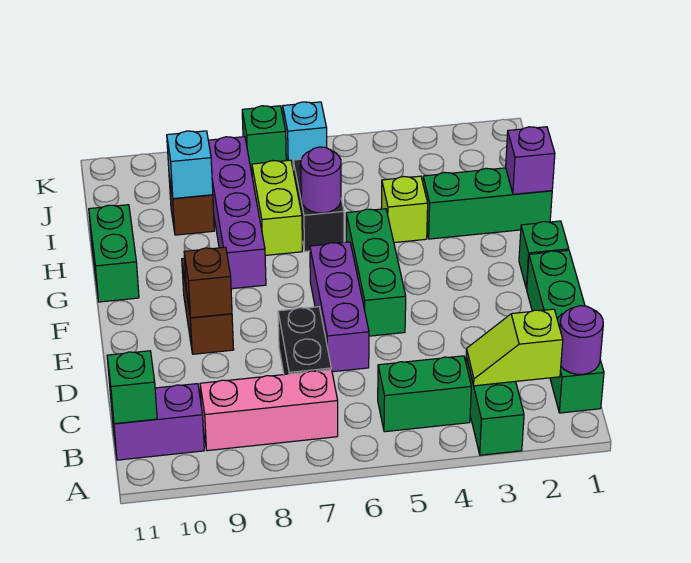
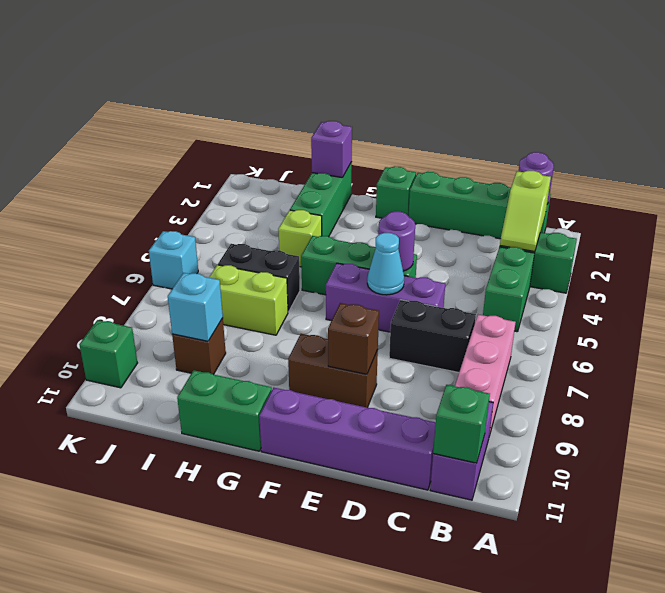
none -> cyan 1x1 cone [367,233,404,295]
purple 1x4 brick [208,137,266,289] -> purple 1x4 brick moved to [259,388,436,490]
purple 1x1 round brick [301,147,341,213] -> purple 1x1 round brick moved to [378,211,415,271]
green 1x1 brick [242,106,286,171] -> green 1x1 brick moved to [79,320,137,388]

